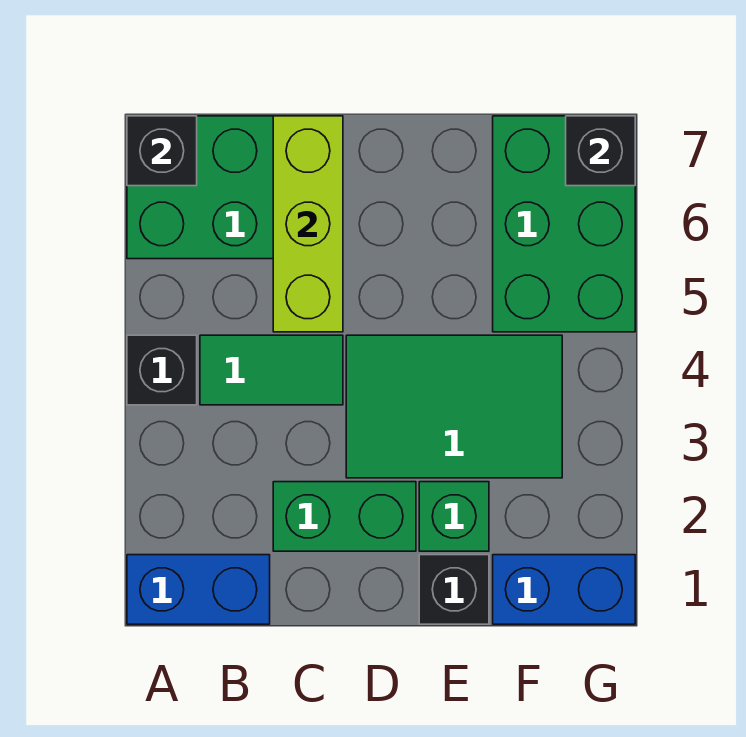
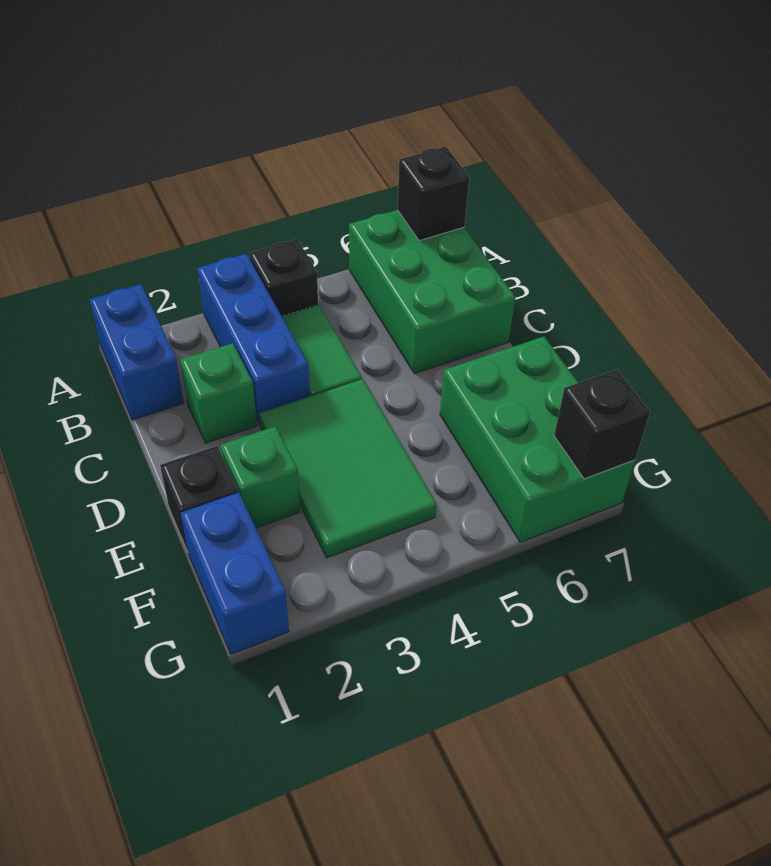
none -> blue 1x3 brick [197,254,310,425]
green 1x2 brick [273,482,416,551] -> green 1x1 brick [180,343,257,443]
lime 1x3 brick [273,116,343,332] -> none
green 2x3 brick [493,116,635,332] -> green 2x3 brick turned to [440,337,635,542]

